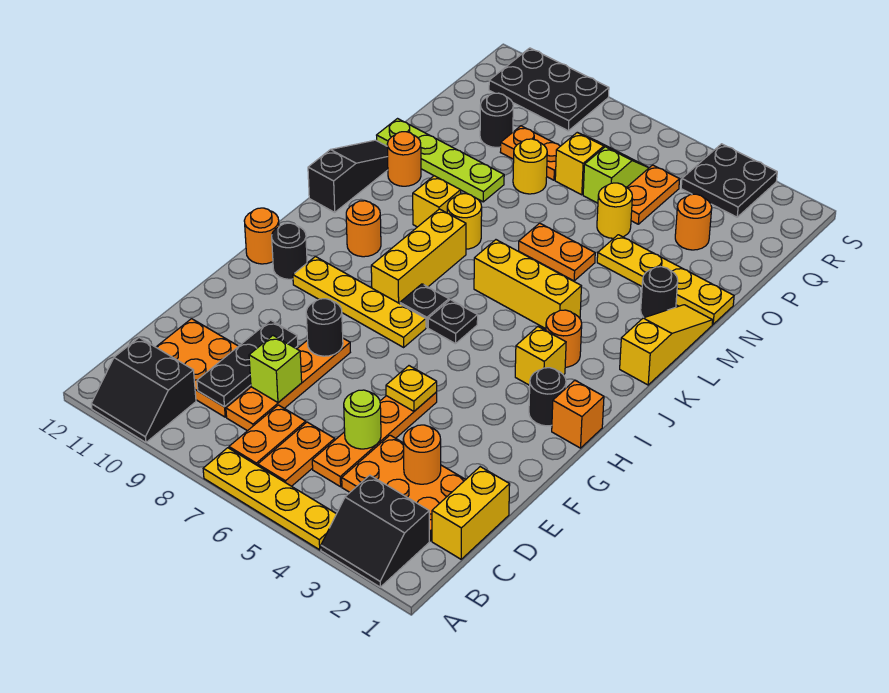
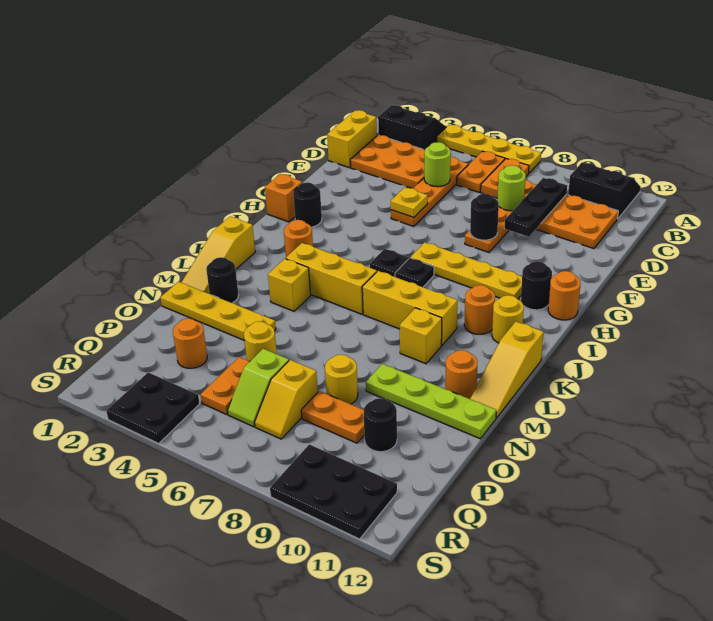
orange 1x1 round brick [403,425,441,484] -> none
lime 1x1 brick [249,336,302,402] -> lime 1x1 round brick [497,165,526,211]
yellow 1x1 brick [515,327,566,385] -> yellow 1x1 brick moved to [268,259,311,311]
yellow 1x3 brick [371,209,466,304] -> yellow 1x3 brick turned to [362,271,458,345]
black 1x3 slope [308,140,388,212] -> yellow 1x3 slope [470,322,544,418]
yellow 1x1 round brick [447,194,482,249] -> yellow 1x1 round brick moved to [492,295,524,343]
orange 1x2 plate [519,223,595,281] -> none

